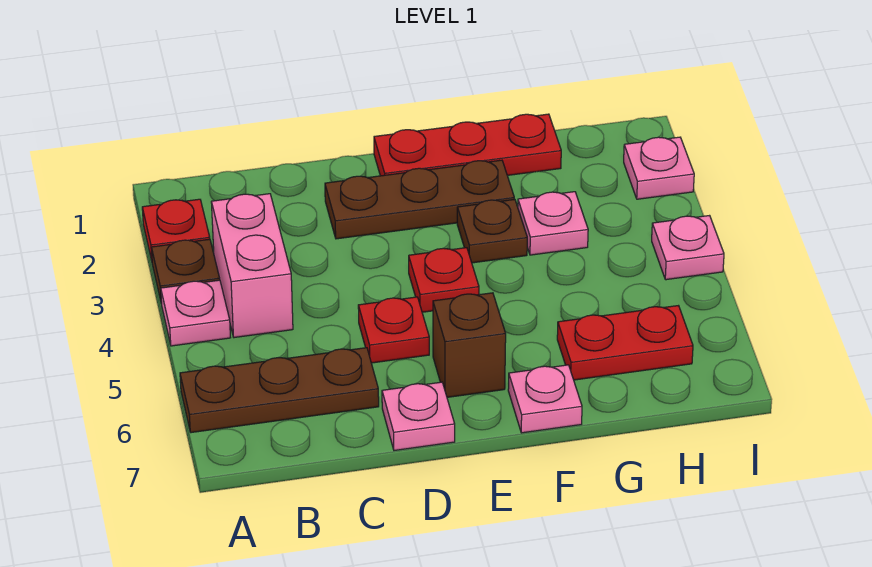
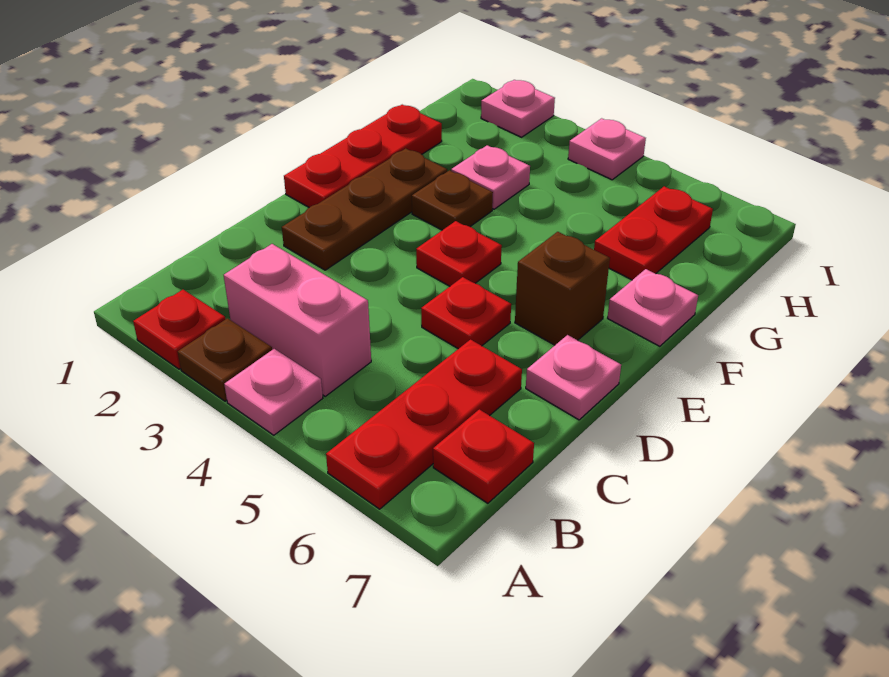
brown 1x3 plate [180,348,379,433] -> red 1x3 plate [326,340,522,509]
none -> red 1x1 plate [433,409,534,503]

